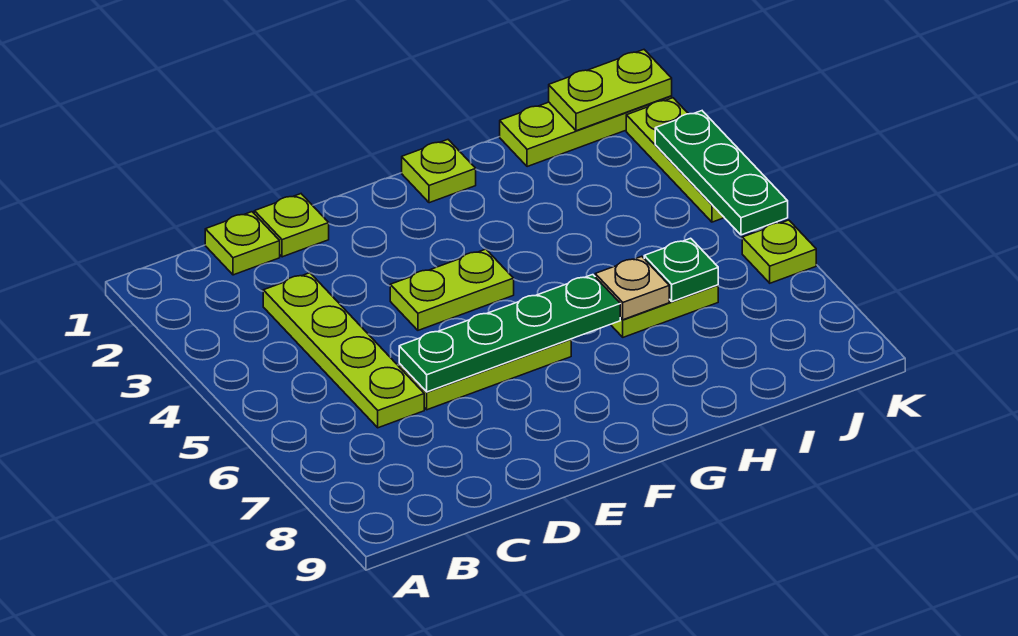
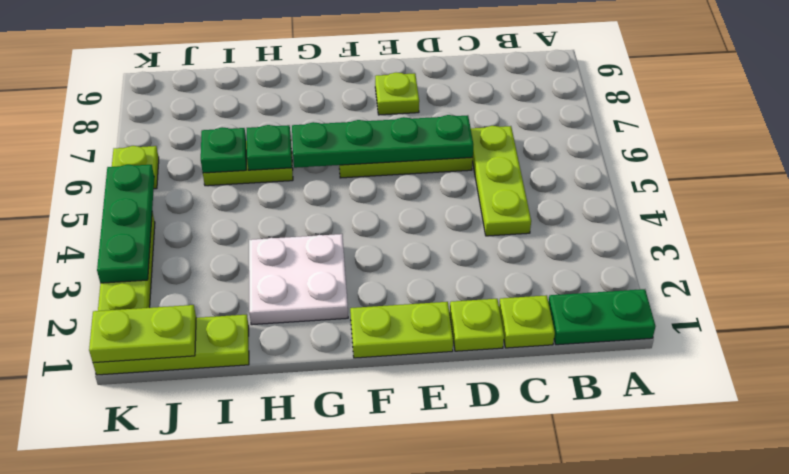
none -> green 1x2 plate [548,289,655,345]
lime 1x4 plate [263,273,424,428] -> lime 1x3 plate [471,126,531,236]
lime 1x2 plate [390,249,514,330] -> lime 1x2 plate moved to [350,302,453,358]
lime 1x1 plate [402,140,476,203] -> lime 1x1 plate moved to [375,73,419,115]
none -> white 2x2 plate [249,234,348,325]
tan 1x1 plate [595,256,669,320] -> green 1x1 plate [247,125,292,170]

